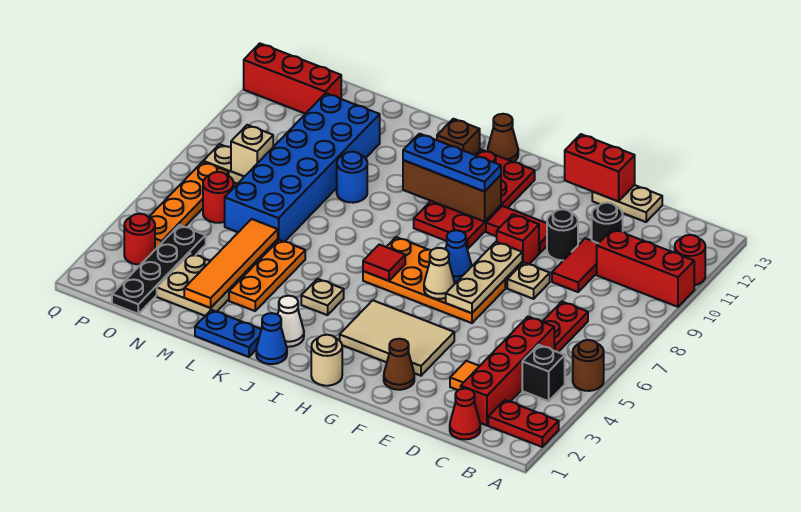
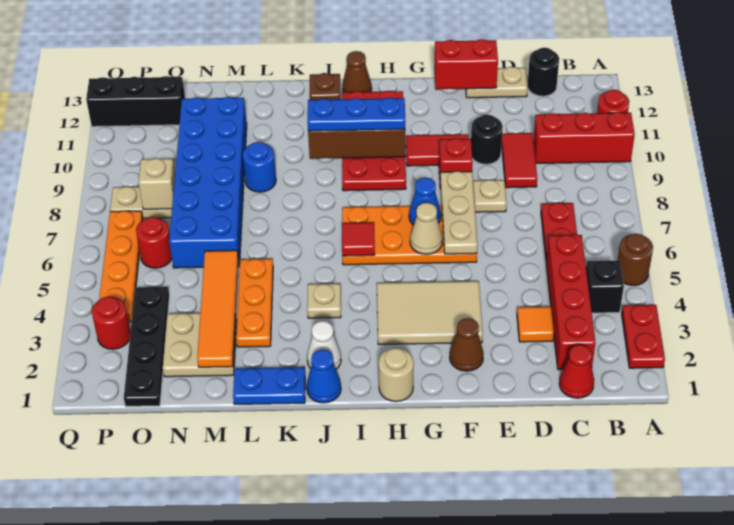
red 1x2 plate [488,400,559,447] -> red 1x2 plate turned to [622,305,665,368]
black 1x1 round brick [592,203,623,243] -> black 1x1 round brick moved to [527,48,559,96]
red 1x3 brick [244,43,341,114] -> black 1x3 brick [86,76,185,127]

